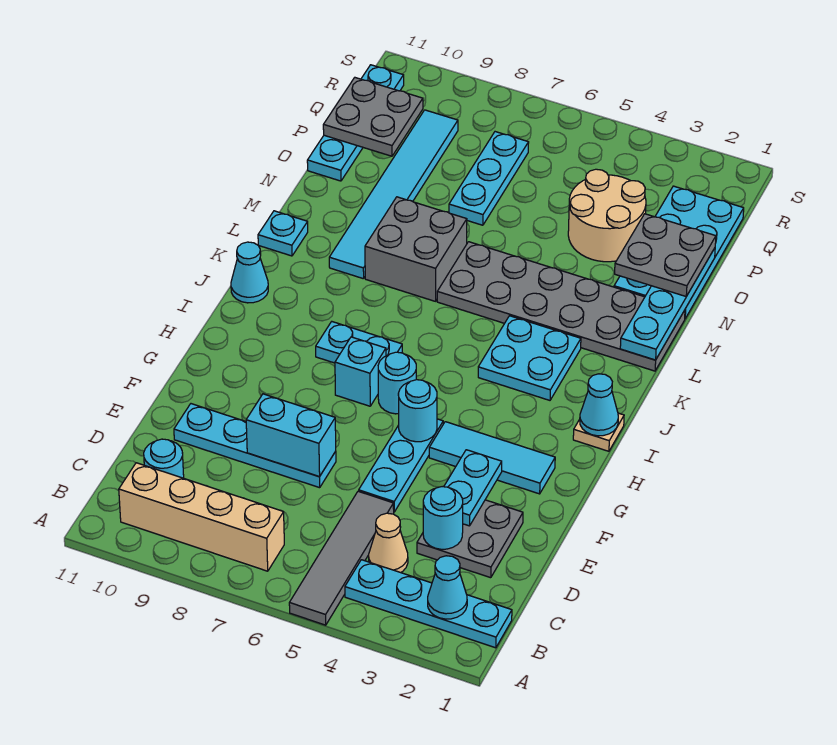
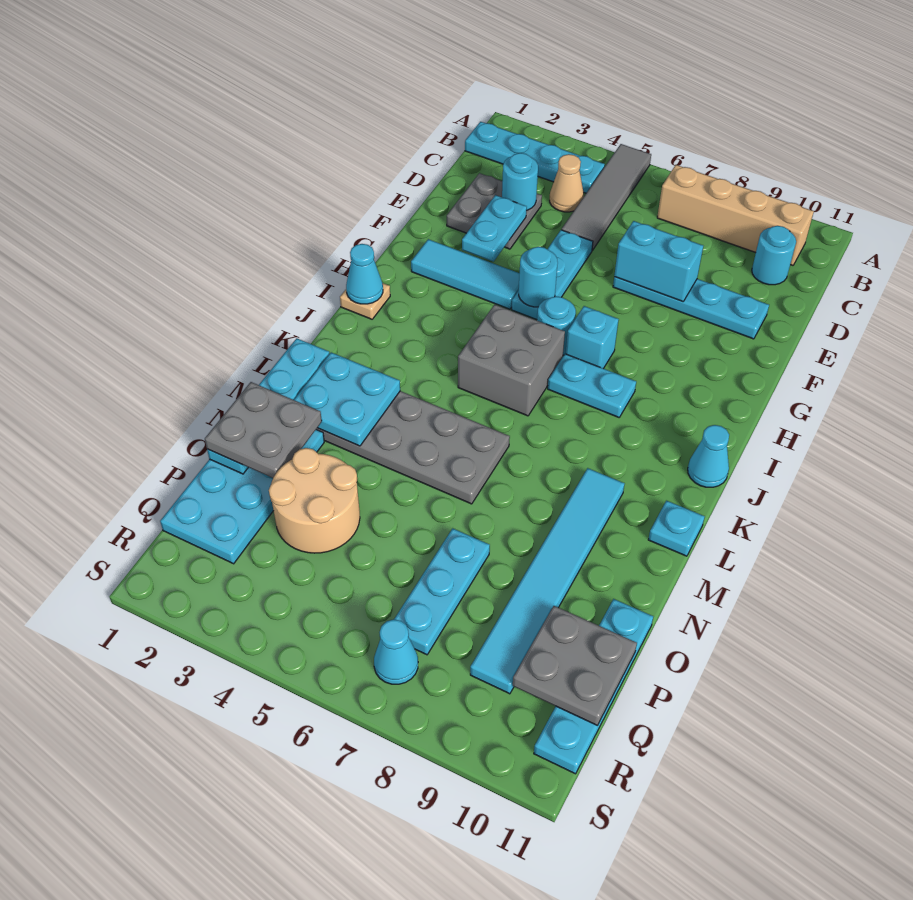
cyan 1x1 cone [428,556,467,619] -> cyan 1x1 cone moved to [374,619,418,684]
cyan 2x2 plate [478,316,581,400] -> cyan 2x2 plate moved to [294,352,400,446]
grey 2x2 brick [365,197,467,301] -> grey 2x2 brick moved to [458,305,565,416]

